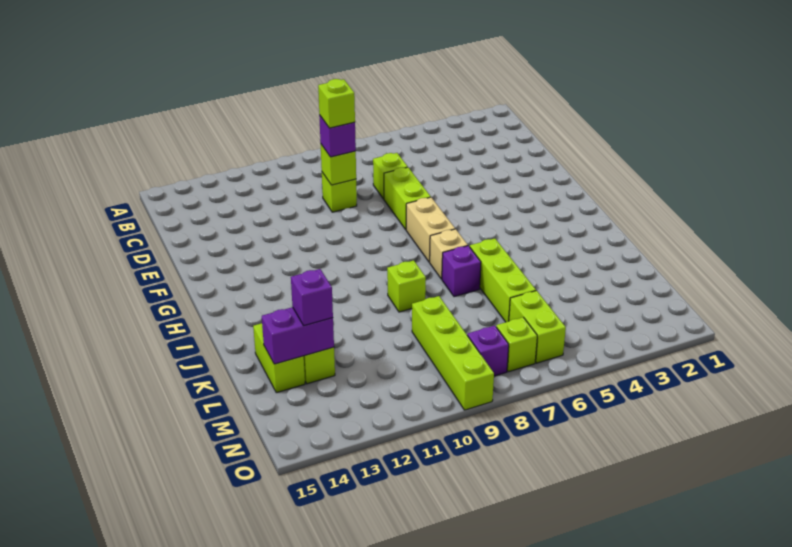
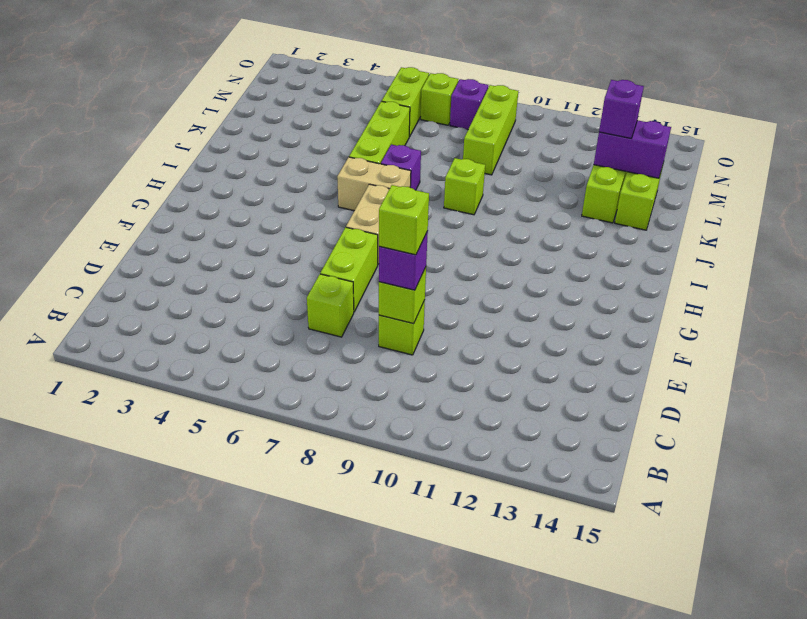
tan 1x1 brick [430,229,468,279] -> tan 1x2 brick [337,157,411,211]
lime 1x4 brick [412,296,494,410] -> lime 1x3 brick [463,85,518,175]

